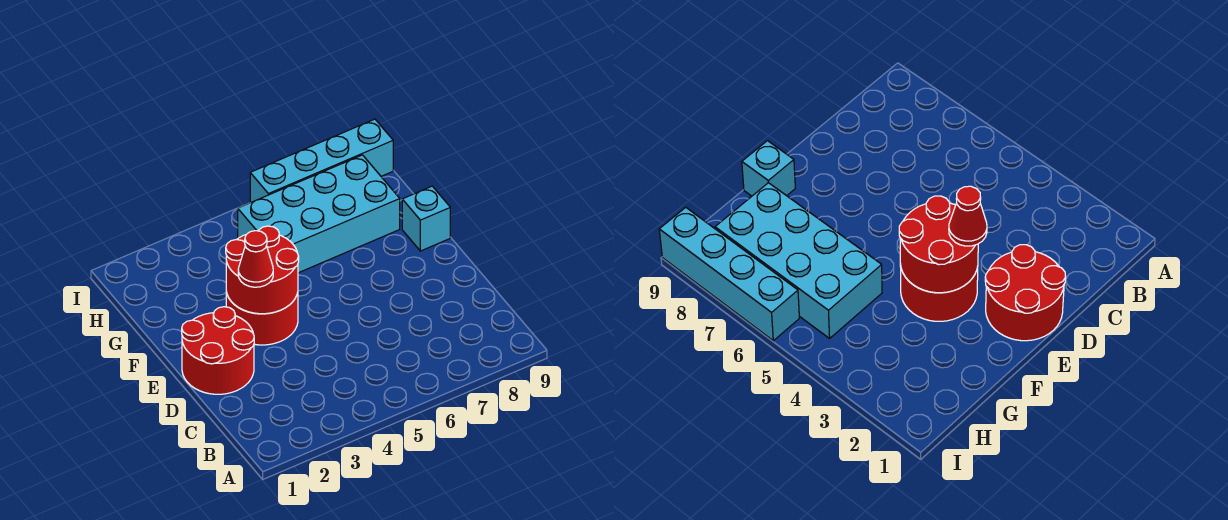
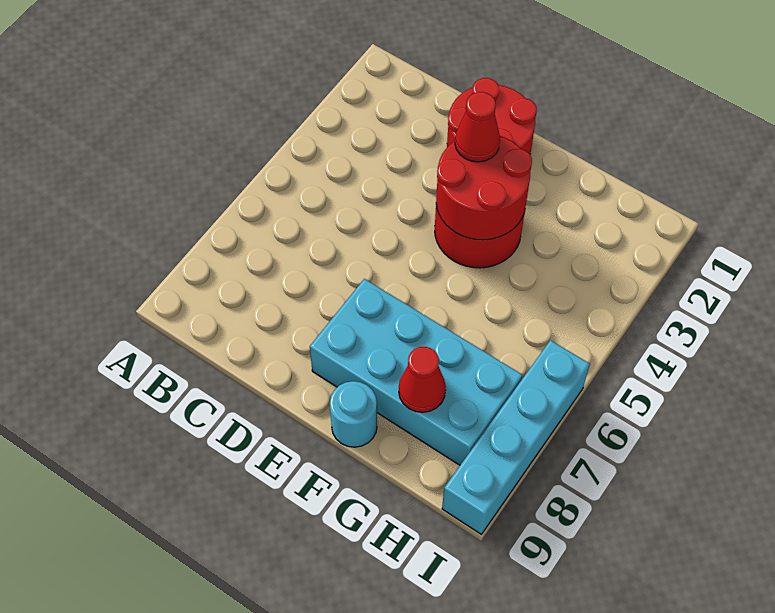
cyan 1x1 brick [402,186,450,251] -> cyan 1x1 round brick [330,381,377,447]
cyan 2x4 brick [238,155,400,273] -> cyan 2x4 brick turned to [310,279,522,465]
none -> red 1x1 cone [399,347,446,412]

